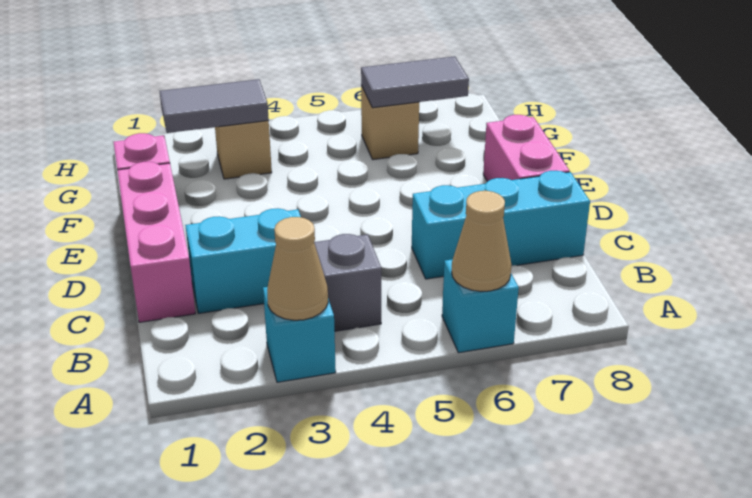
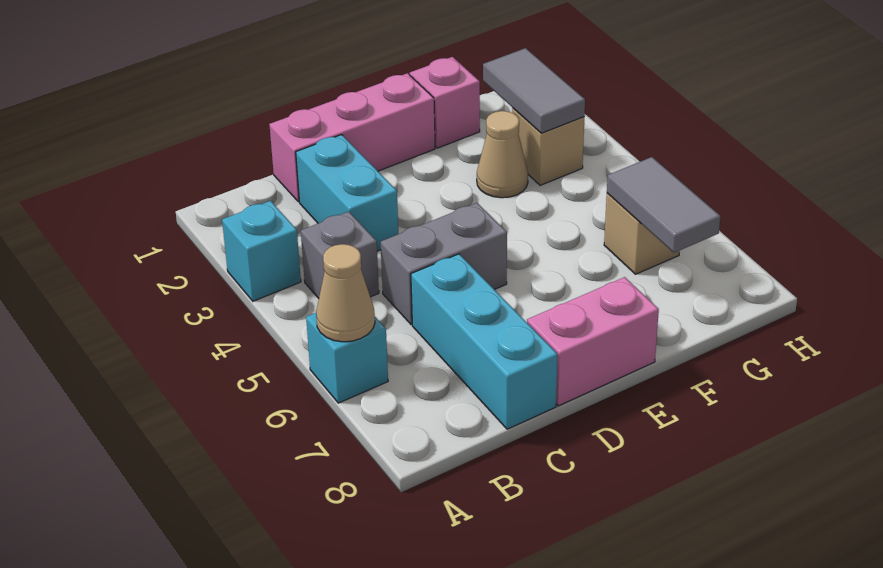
tan 1x1 cone [267,217,328,320] -> tan 1x1 cone moved to [477,111,528,198]
none -> grey 1x2 brick [381,203,507,325]

